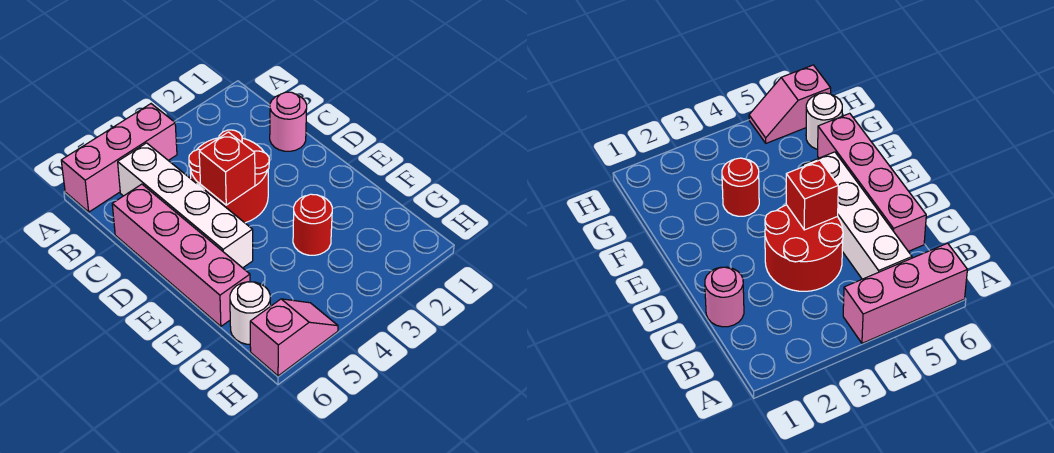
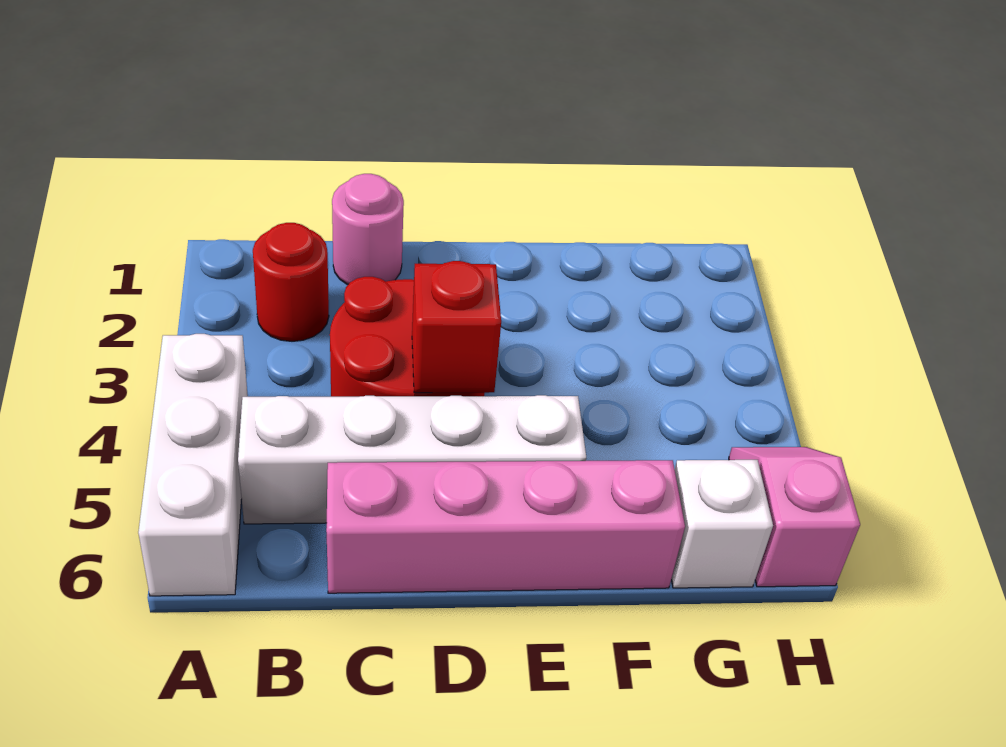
pink 1x3 brick [61,104,177,212] -> white 1x3 brick [138,334,248,596]
red 1x1 round brick [293,194,332,255] -> red 1x1 round brick moved to [253,223,329,341]
white 1x1 round brick [230,282,270,344] -> white 1x1 brick [671,460,773,588]

